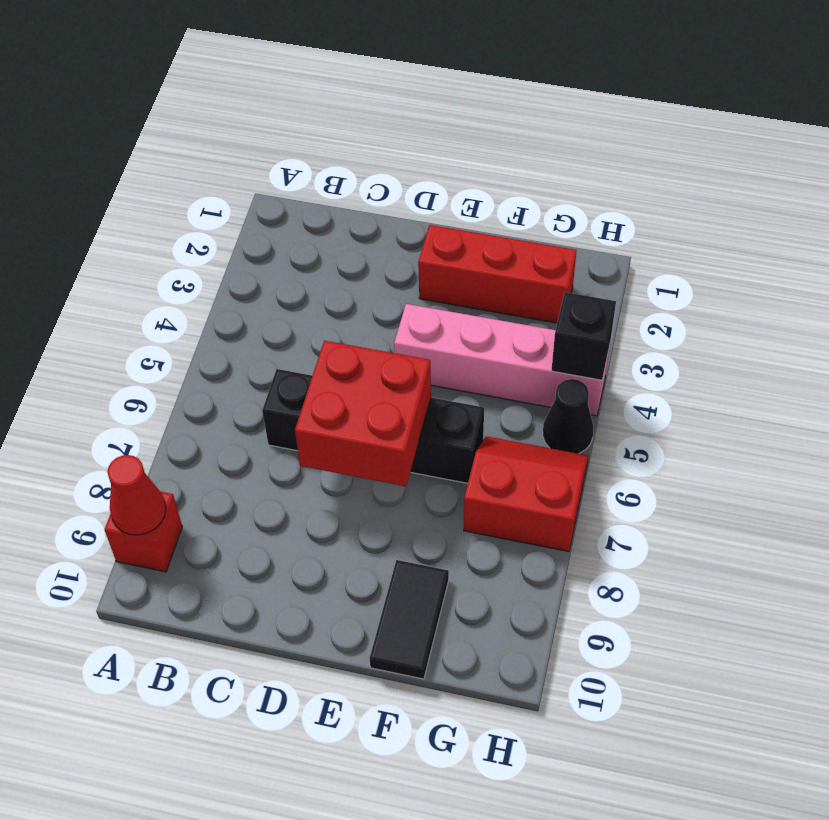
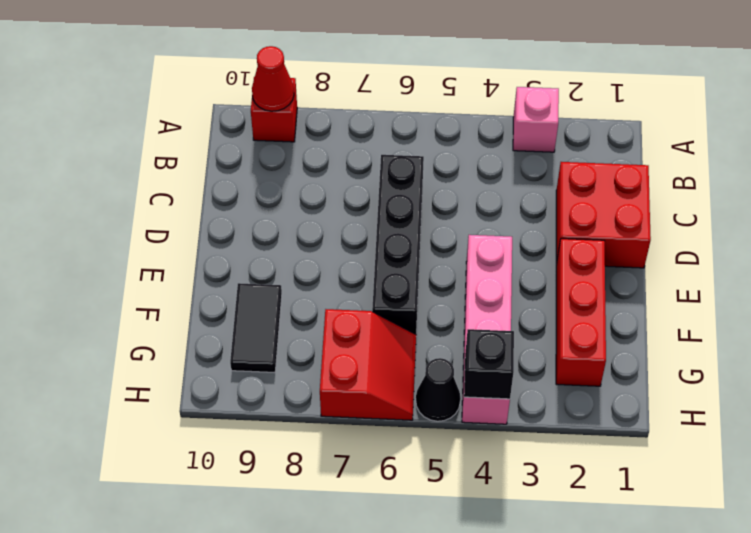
none -> pink 1x1 brick [513,87,559,152]
red 2x2 brick [295,341,431,486] -> red 2x2 brick moved to [556,162,651,268]
black 1x2 tile [370,560,449,679] -> black 1x2 tile turned to [230,283,282,372]

